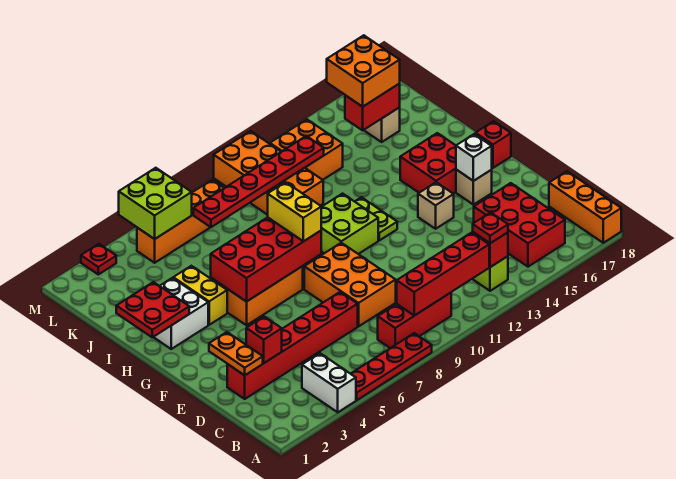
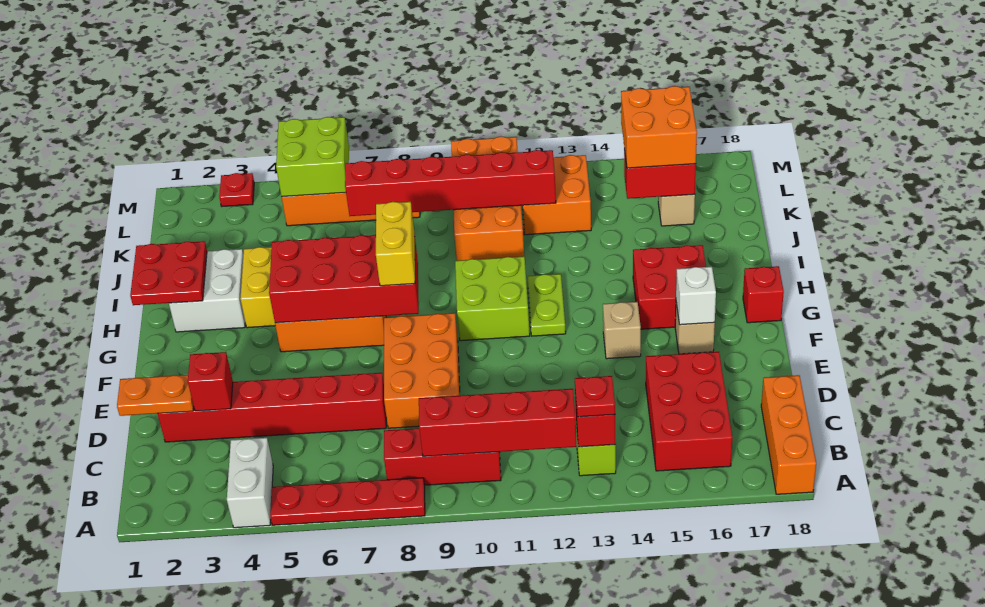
orange 1x2 plate [209,332,263,375] -> orange 1x2 plate turned to [117,375,194,416]
red 1x6 plate [193,136,324,227] -> red 1x6 brick [345,150,556,216]

